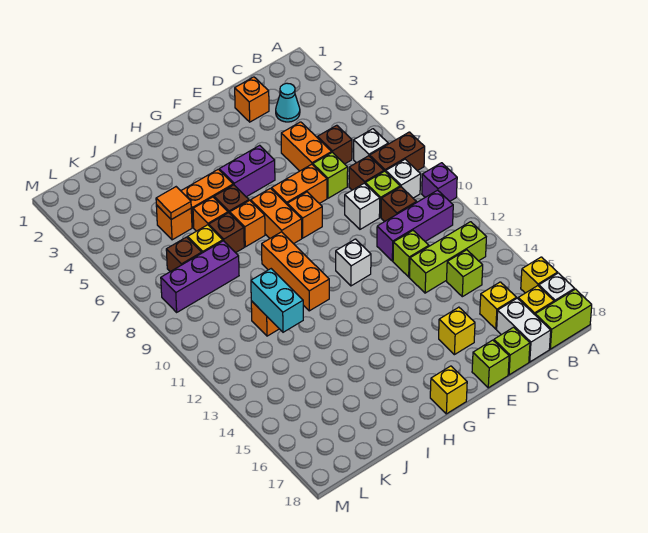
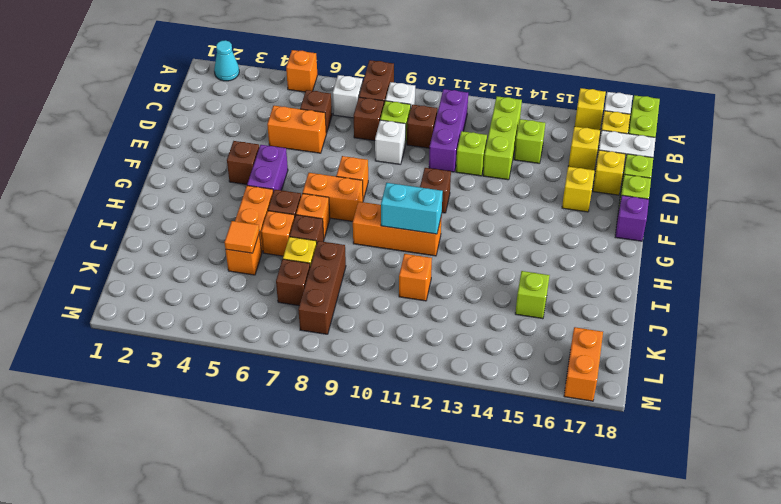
purple 1x1 brick [422,163,457,201] -> purple 1x1 brick moved to [615,195,649,241]
cyan 1x1 cone [276,83,300,122] -> cyan 1x1 cone moved to [214,40,239,81]
orange 1x1 brick [235,77,269,122] -> orange 1x1 brick moved to [286,50,317,92]
lime 1x1 brick [313,152,348,198] -> lime 1x1 brick moved to [515,271,549,319]
orange 1x2 brick [272,164,327,204] -> orange 1x2 brick moved to [564,327,603,401]
none -> brown 1x1 brick [227,141,259,185]
white 1x1 brick [336,239,371,286] -> brown 1x1 brick [420,168,451,213]
yellow 1x1 brick [430,366,467,414] -> yellow 1x1 brick moved to [593,150,625,195]
purple 1x3 brick [161,241,239,312] -> brown 1x3 brick [298,241,346,334]
cyan 1x2 brick [251,269,303,332] -> cyan 1x2 brick moved to [381,183,443,234]

